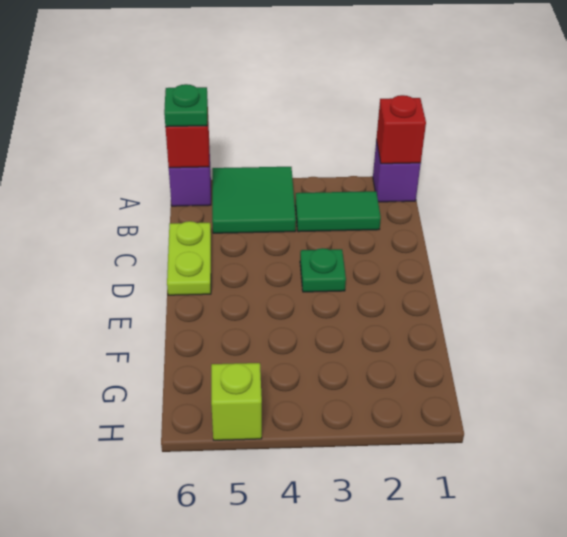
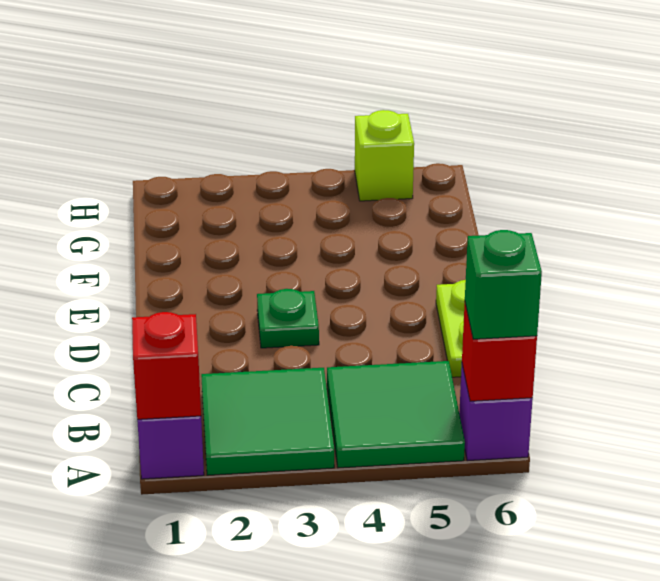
green 1x1 plate [164,84,208,127] -> green 1x1 brick [465,230,542,339]
green 1x2 tile [295,191,381,232] -> green 2x2 tile [201,368,334,475]

